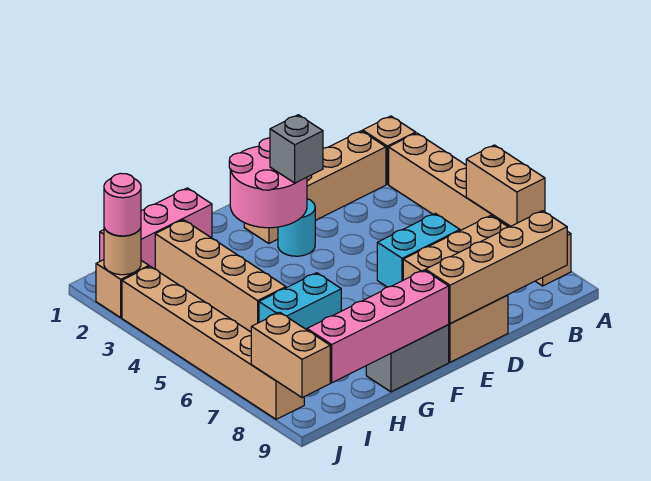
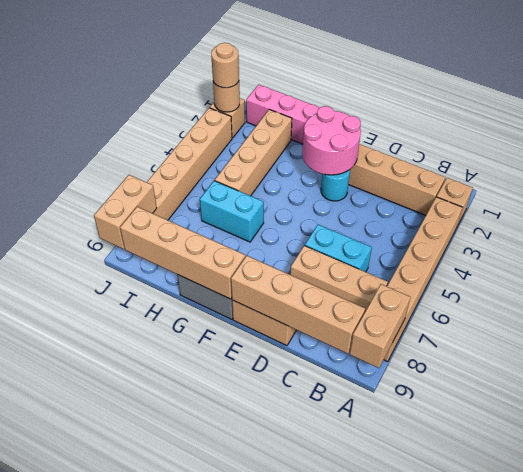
tan 1x2 brick [466,145,545,226] -> tan 1x2 brick moved to [350,284,410,368]
grey 1x1 brick [270,115,323,183] -> none
pink 1x4 brick [307,270,449,383] -> tan 1x4 brick [120,207,245,299]
pink 1x1 round brick [104,173,141,236] -> tan 1x1 round brick [211,43,239,88]

